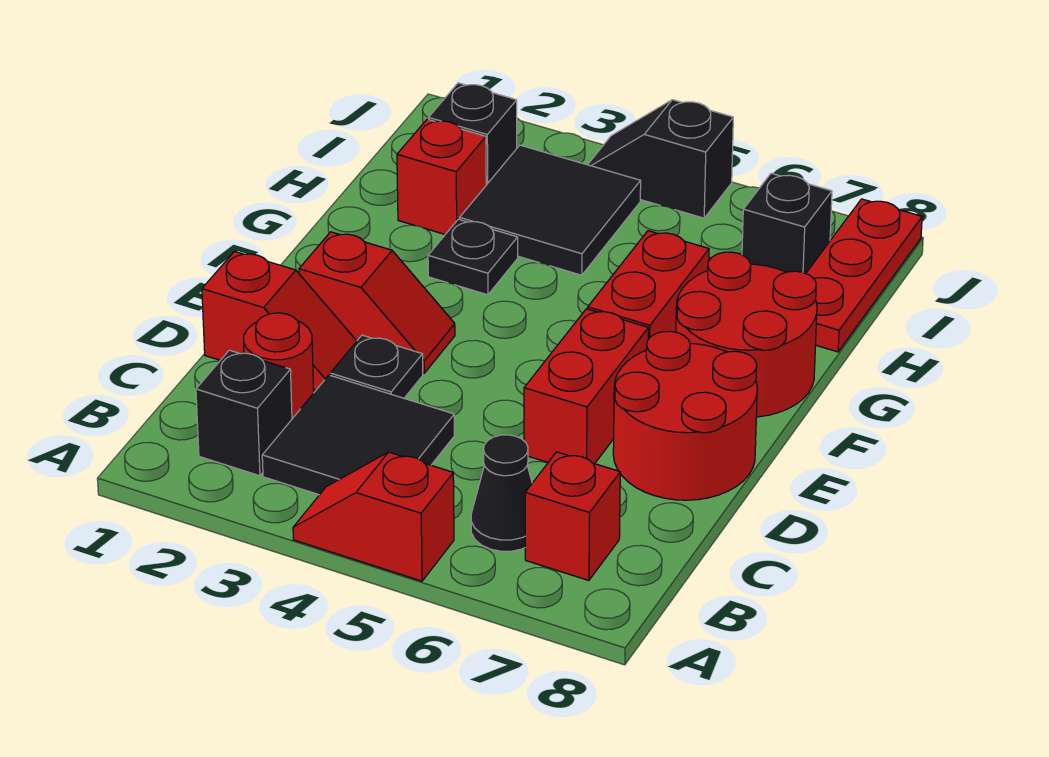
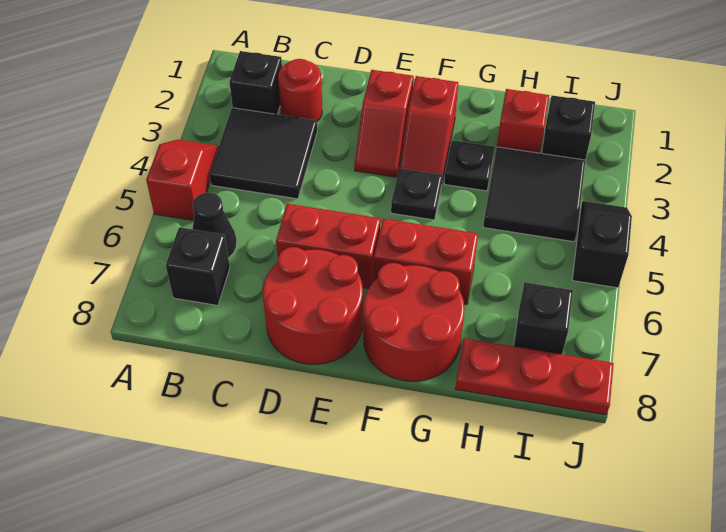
red 1x1 brick [525,452,620,581] -> black 1x1 brick [166,227,230,306]
red 1x2 slope [202,252,357,390] -> red 1x2 slope moved to [400,76,458,181]
black 1x1 plate [330,335,423,398] -> black 1x1 plate moved to [391,168,442,220]

